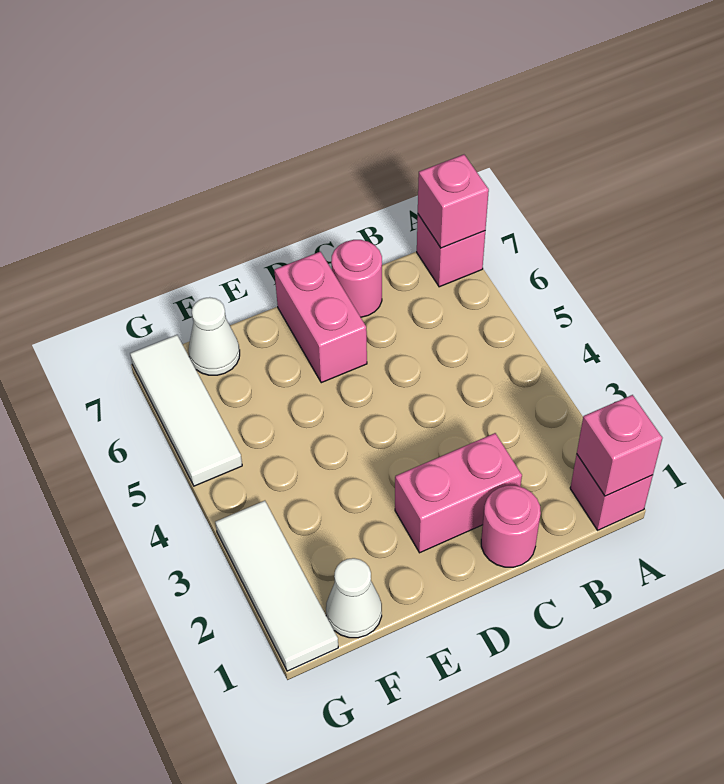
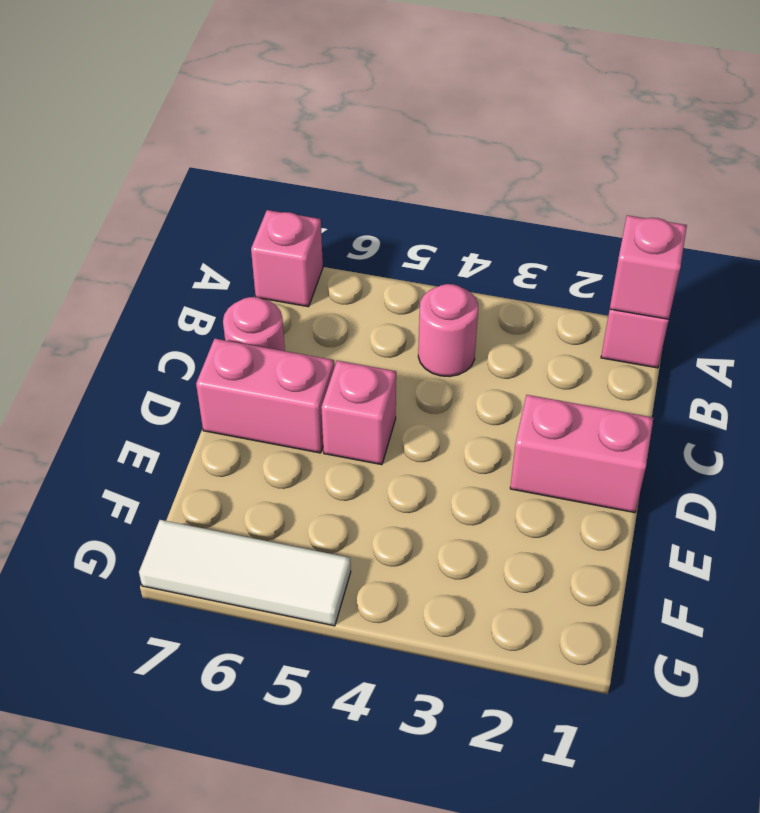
pink 1x1 brick [418,155,489,248] -> pink 1x1 brick moved to [321,361,396,465]
pink 1x1 round brick [481,486,541,567] -> pink 1x1 round brick moved to [418,284,478,377]
pink 1x2 brick [395,433,522,553] -> pink 1x2 brick turned to [510,395,653,513]
white 1x1 cone [326,558,382,638] -> none
white 1x1 cone [189,297,240,375] -> none
white 1x3 tile [215,501,338,671] -> none

